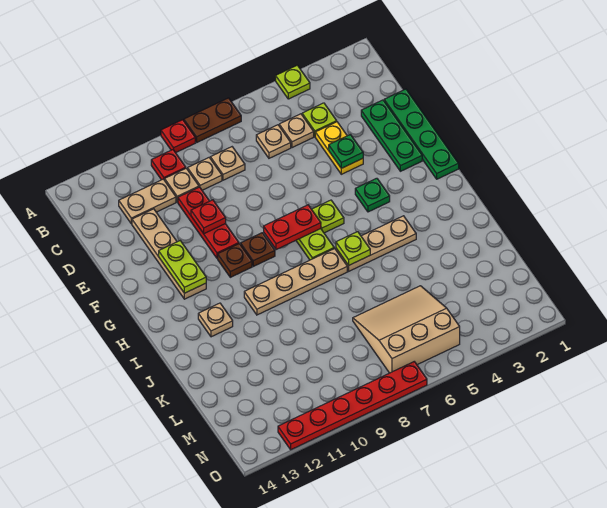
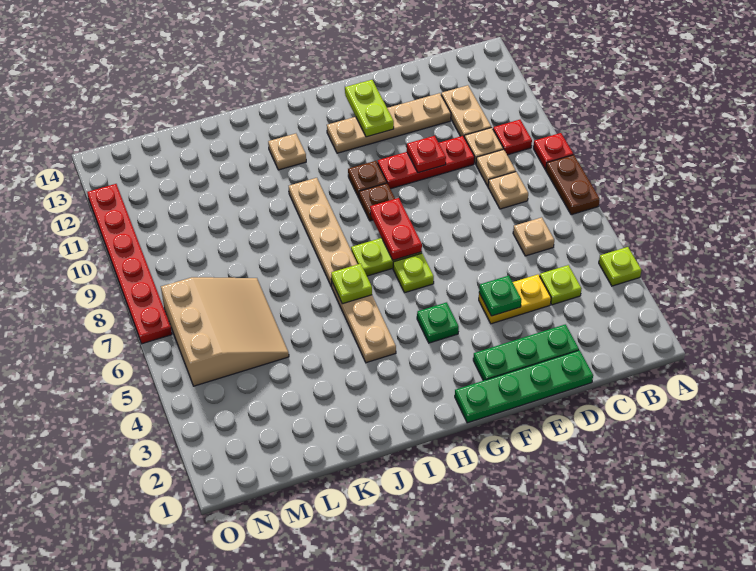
tan 1x1 plate [279,114,314,148] -> none
lime 1x2 plate [159,241,206,293] -> lime 1x2 plate turned to [345,80,394,137]

